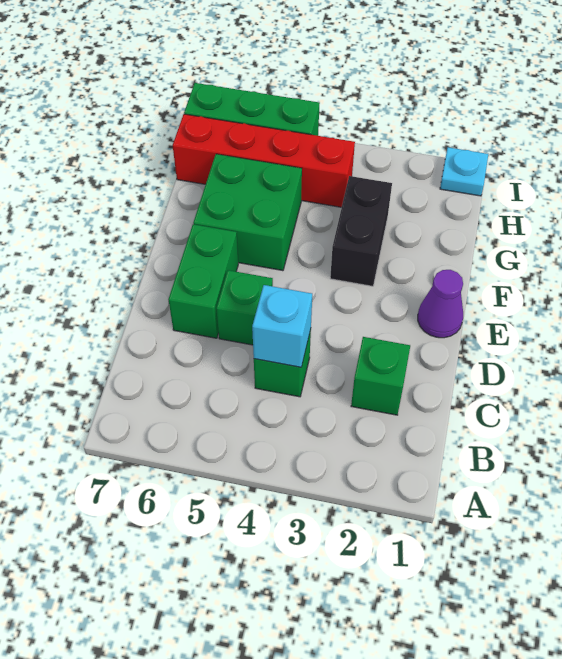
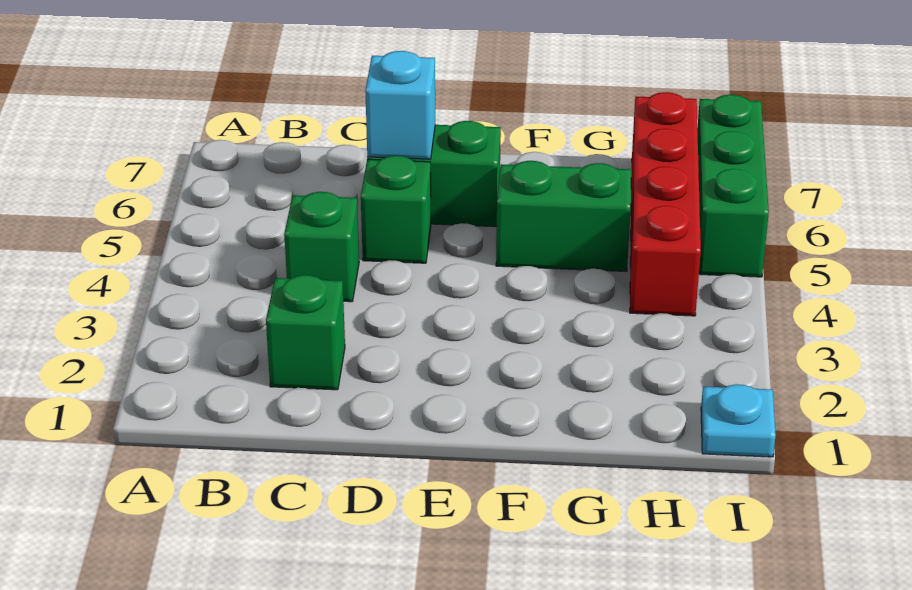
cyan 1x1 brick [252,285,312,367] -> cyan 1x1 brick moved to [365,51,435,159]
purple 1x1 cone [418,270,463,338] -> none
black 1x2 brick [330,176,392,286] -> none
green 2x2 brick [193,154,302,271] -> green 1x2 brick [496,161,631,272]

